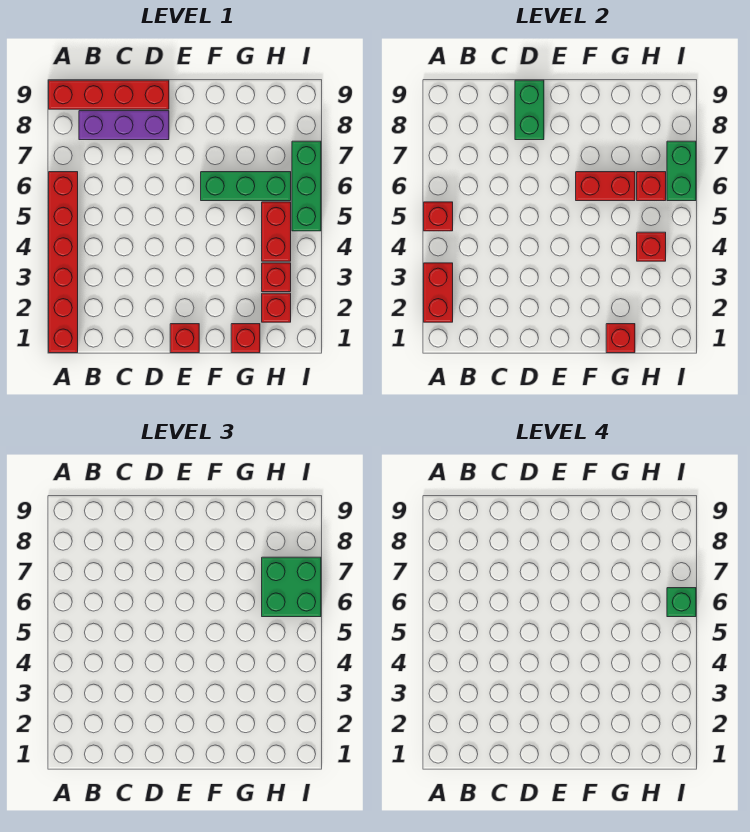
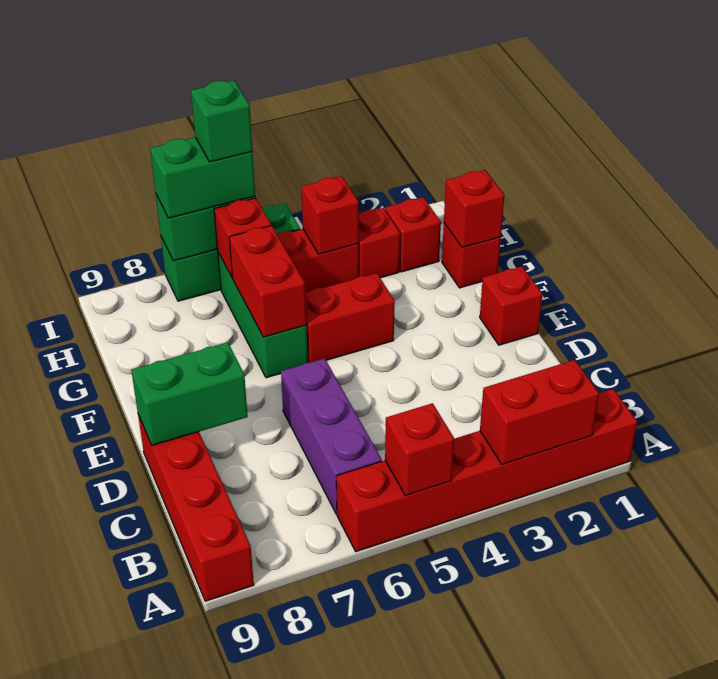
purple 1x3 brick [79,111,169,140] -> purple 1x3 brick moved to [281,358,382,514]
none -> red 1x2 brick [305,273,395,363]
green 2x2 brick [262,557,321,617] -> green 1x2 brick [150,137,255,218]

